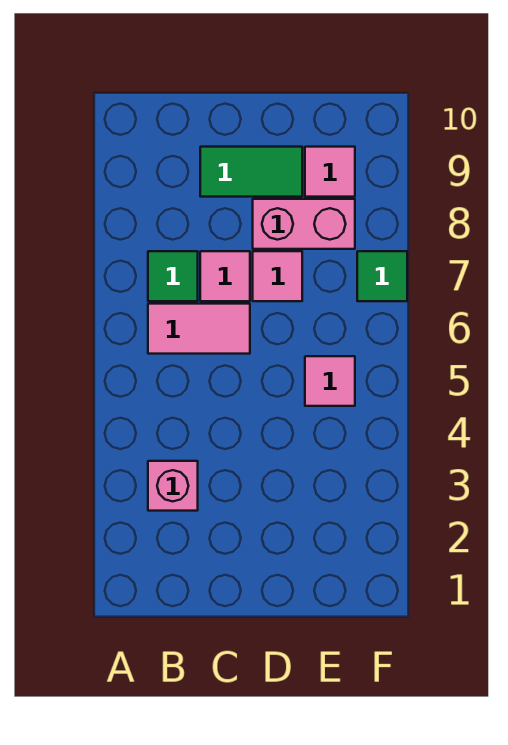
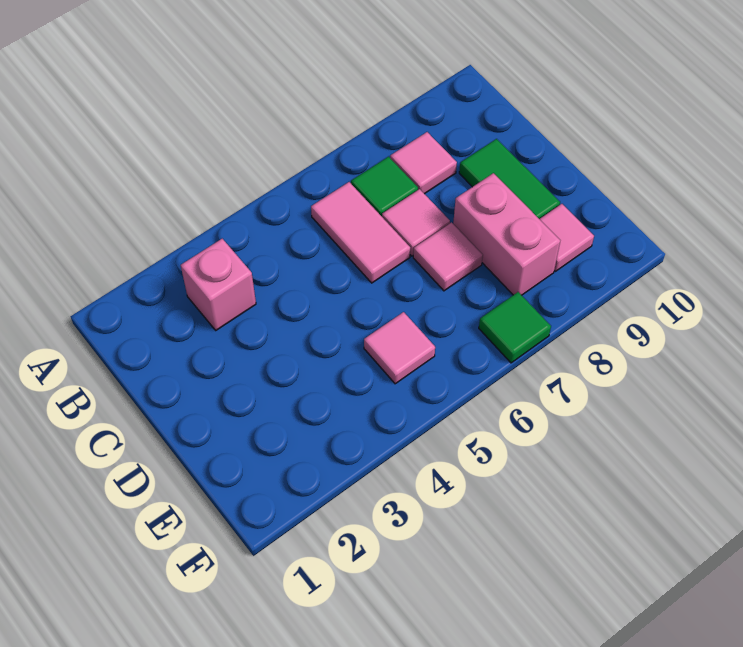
none -> pink 1x1 tile [390,132,457,194]

